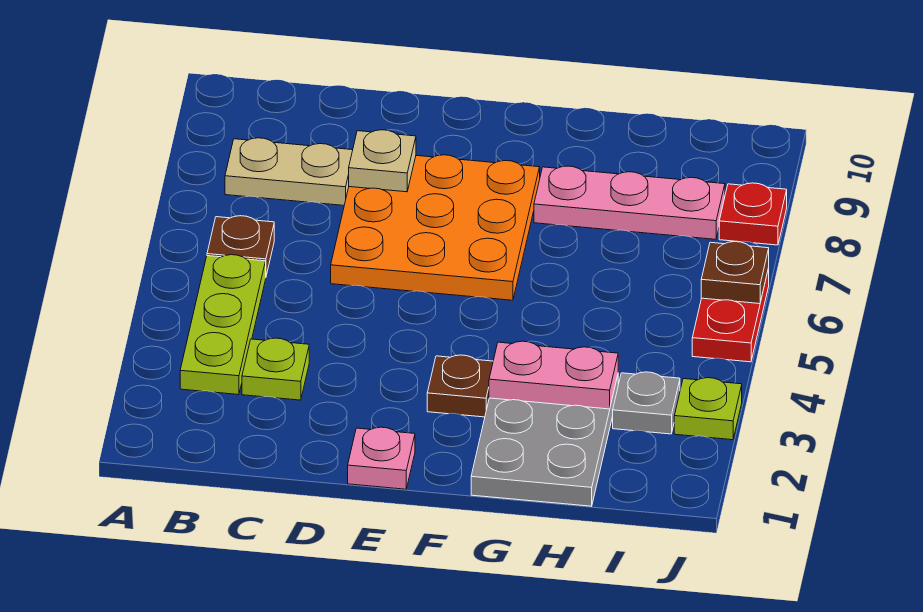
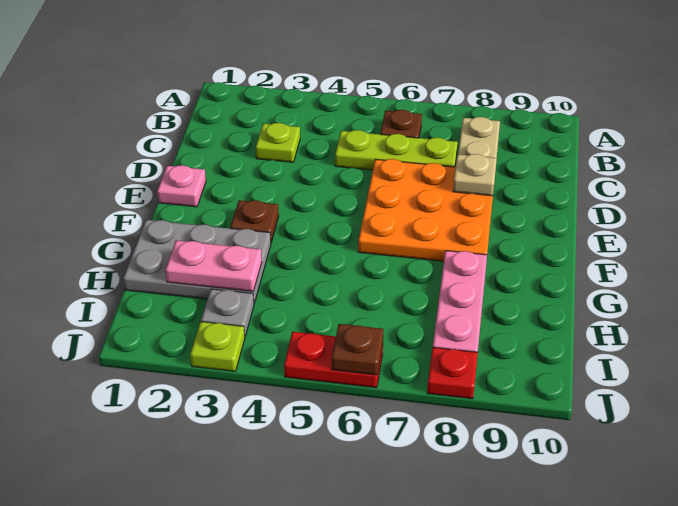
lime 1x3 plate [180,255,266,395] -> lime 1x3 plate moved to [335,130,458,170]
pink 1x2 plate [489,341,618,409] -> pink 1x2 plate turned to [165,240,262,291]

